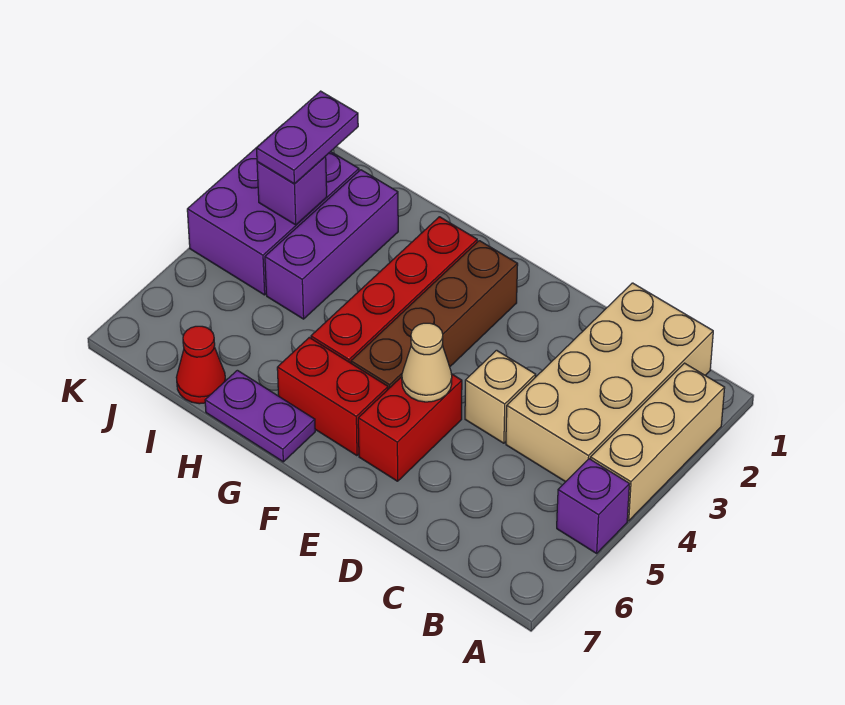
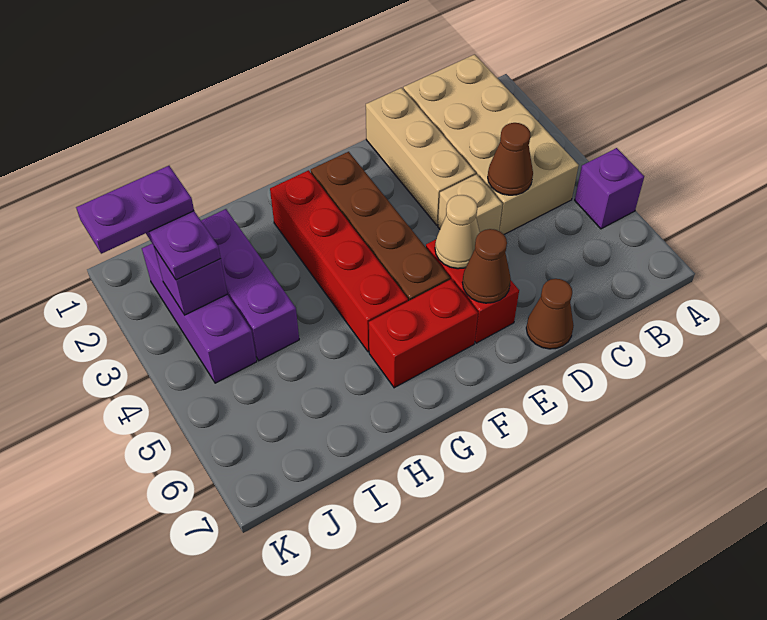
tan 1x3 brick [591,363,725,521] -> tan 1x3 brick moved to [366,88,476,225]
none -> brown 1x1 cone [488,123,533,195]
none -> brown 1x1 cone [526,279,574,349]
none -> brown 1x1 cone [462,229,511,303]
purple 1x2 plate [205,370,315,462] -> purple 1x2 plate moved to [76,166,194,254]
red 1x1 cone [176,326,226,404] -> none
purple 2x3 brick [187,125,359,295] -> purple 1x3 brick [142,244,257,383]

